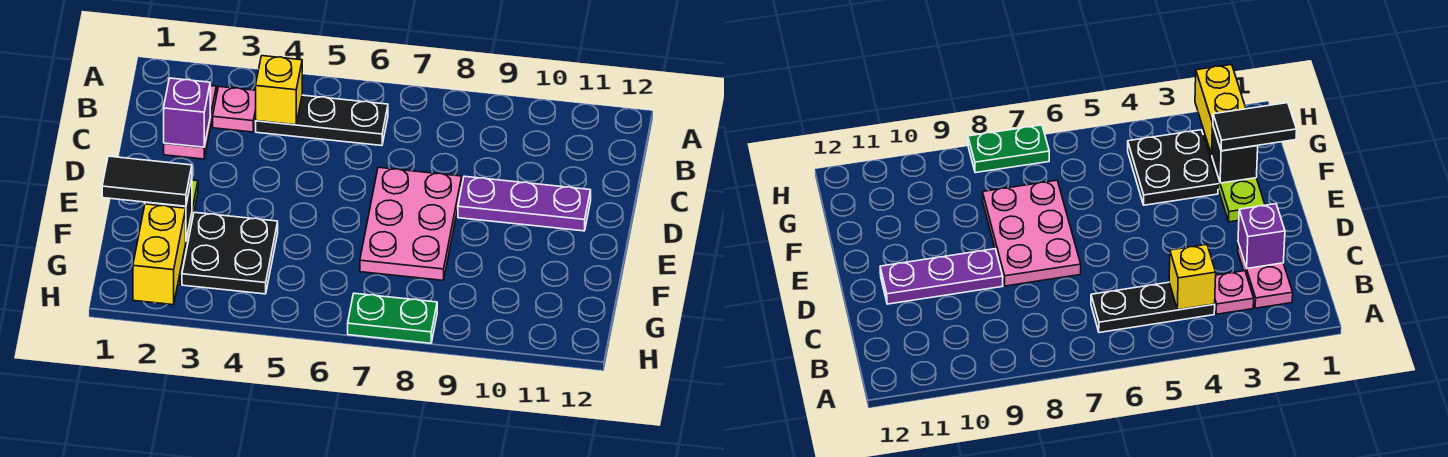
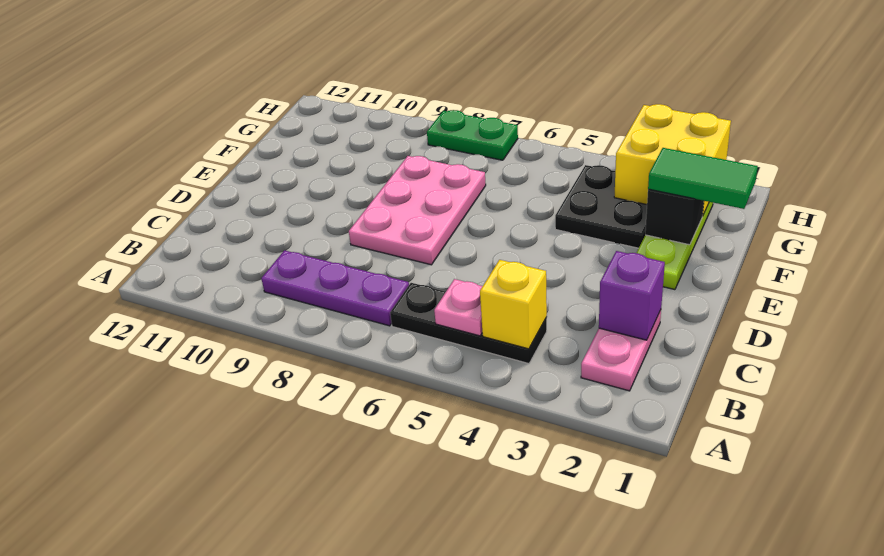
pink 1x1 plate [213,87,256,132] -> pink 1x1 plate moved to [434,279,483,336]
purple 1x3 plate [458,176,591,231] -> purple 1x3 plate moved to [261,250,409,326]
black 1x2 tile [102,156,192,206] -> green 1x2 tile [648,148,758,209]
yellow 1x2 brick [133,204,186,305] -> yellow 2x2 brick [614,104,731,216]

